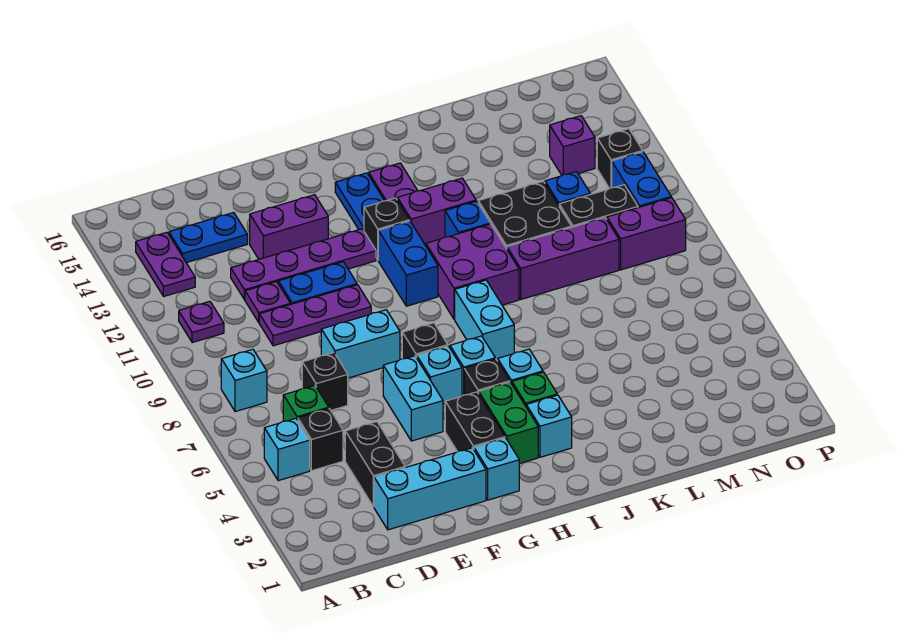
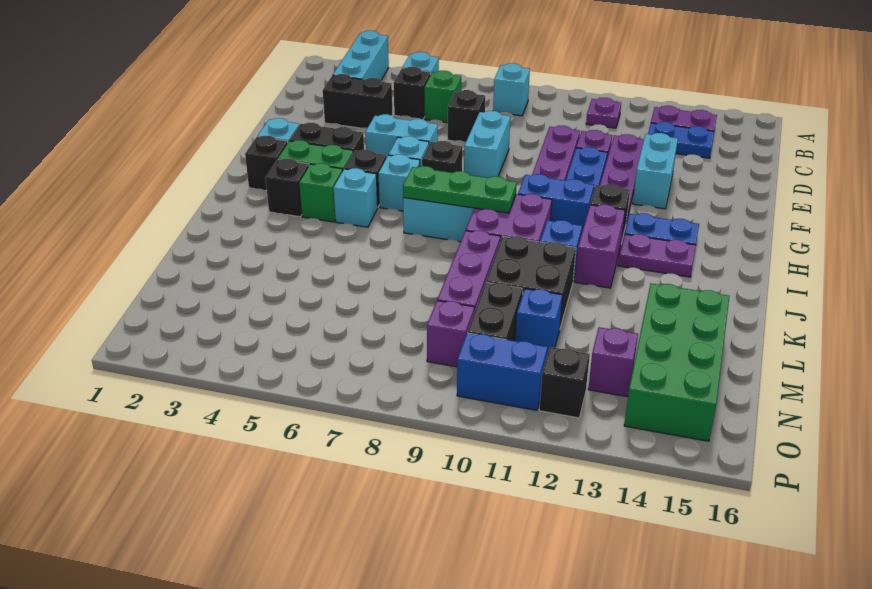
blue 1x2 plate [169,213,248,263] -> blue 1x2 plate turned to [648,122,714,158]
cyan 1x3 brick [374,448,486,530] -> cyan 1x3 brick moved to [333,31,389,80]
purple 1x2 brick [250,195,328,259] -> cyan 1x2 brick [633,133,678,209]
none -> black 1x1 brick [245,136,288,191]
cyan 1x1 brick [526,395,572,457] -> black 1x1 brick [265,159,309,217]
none -> green 1x3 plate [403,166,517,213]
none -> green 2x4 brick [624,283,730,441]
purple 1x2 brick [607,198,686,270] -> purple 1x1 brick [427,301,474,367]

